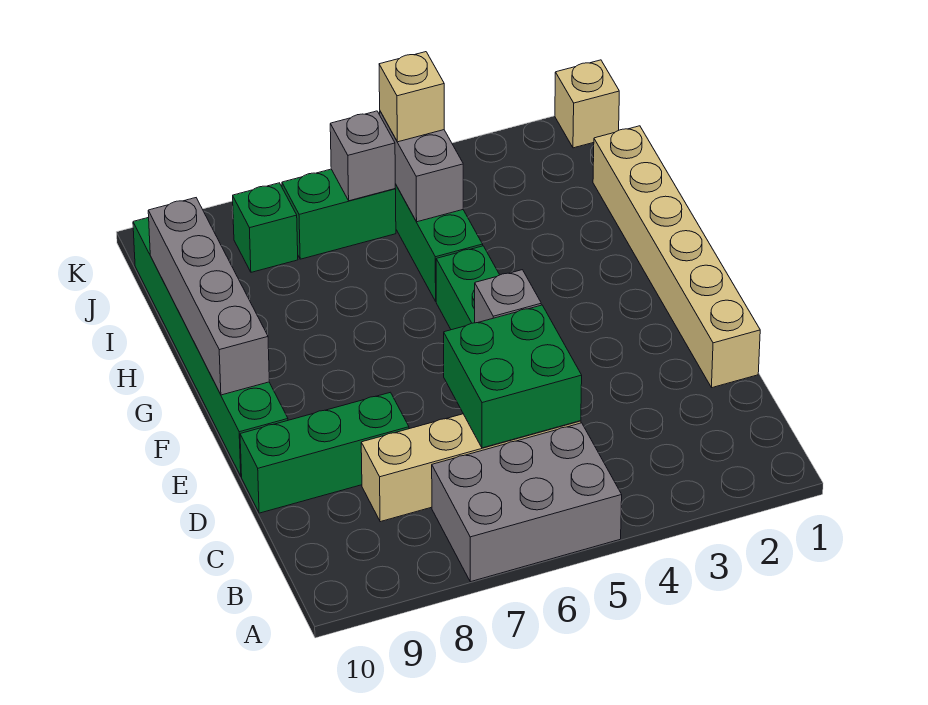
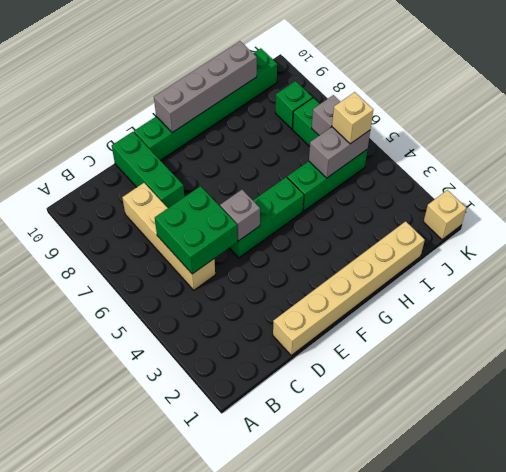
grey 2x3 brick [432,423,622,582] -> none

